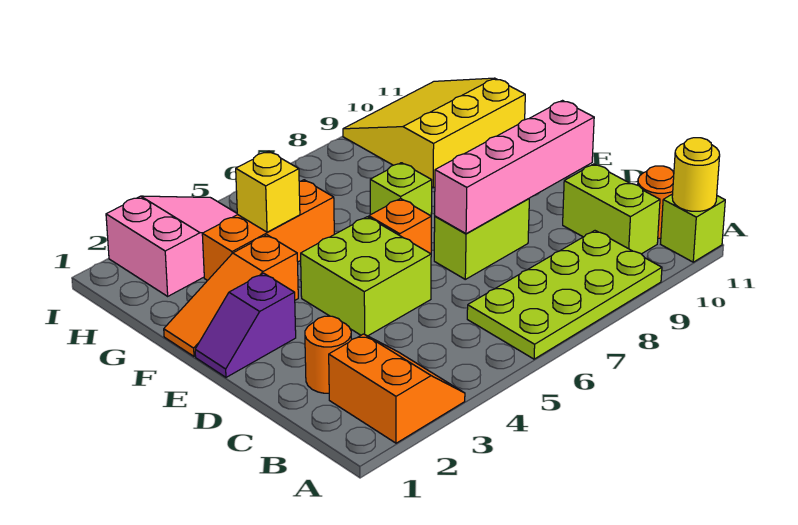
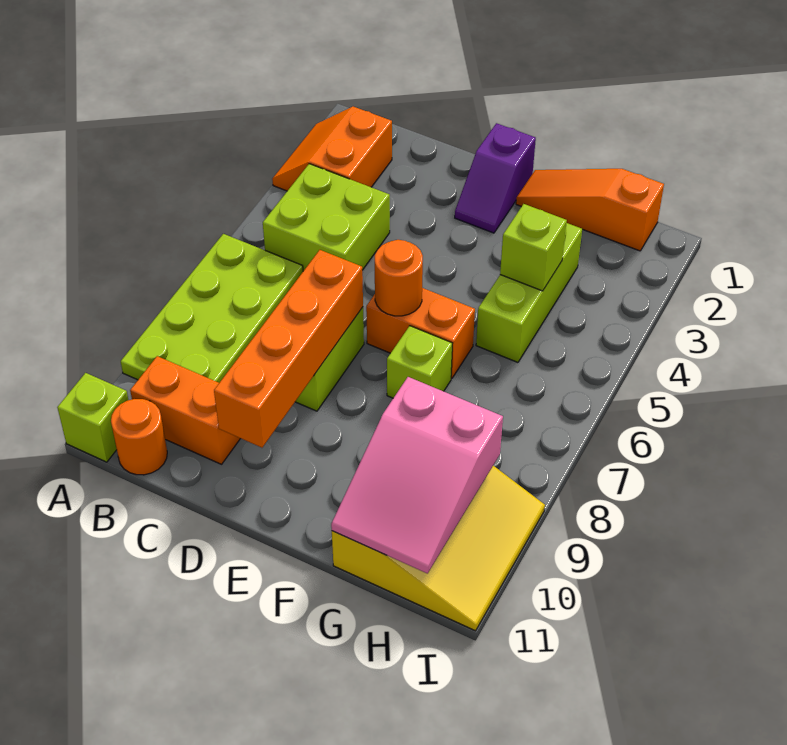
orange 2x2 slope [329,334,465,443] -> orange 2x2 slope turned to [272,107,392,191]
yellow 1x1 round brick [672,138,720,211] -> none
lime 1x2 brick [563,164,660,254] -> orange 1x2 brick [130,356,241,464]
orange 1x1 round brick [305,316,351,393] -> orange 1x1 round brick moved to [375,240,423,316]
lime 2x2 brick [301,217,431,336] -> lime 2x2 brick moved to [263,164,390,271]
pink 1x4 brick [435,101,594,234] -> orange 1x4 brick [214,250,363,448]
purple 1x2 slope [195,273,296,377] -> purple 1x2 slope turned to [455,123,536,233]
orange 1x1 brick [369,198,431,254] -> orange 1x2 brick [366,288,475,378]
orange 1x3 slope [164,235,298,356] -> orange 1x3 slope turned to [516,169,664,251]
orange 1x3 brick [202,180,334,281] -> lime 1x3 brick [476,223,582,362]
yellow 1x1 brick [236,151,300,232] -> lime 1x1 brick [500,204,567,291]
pink 2x3 slope [106,196,238,296] -> pink 2x3 slope moved to [331,377,503,574]

